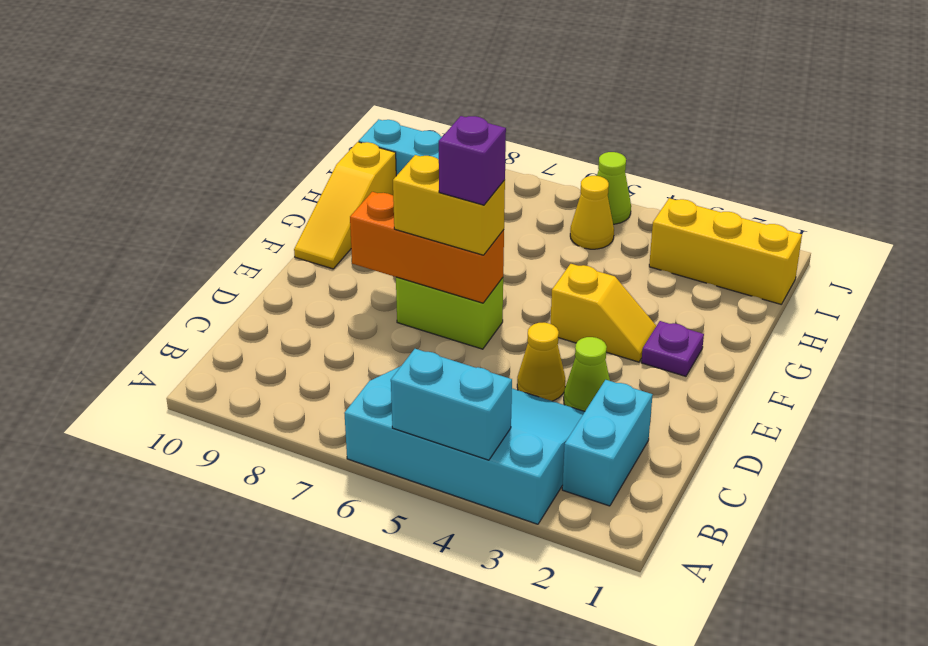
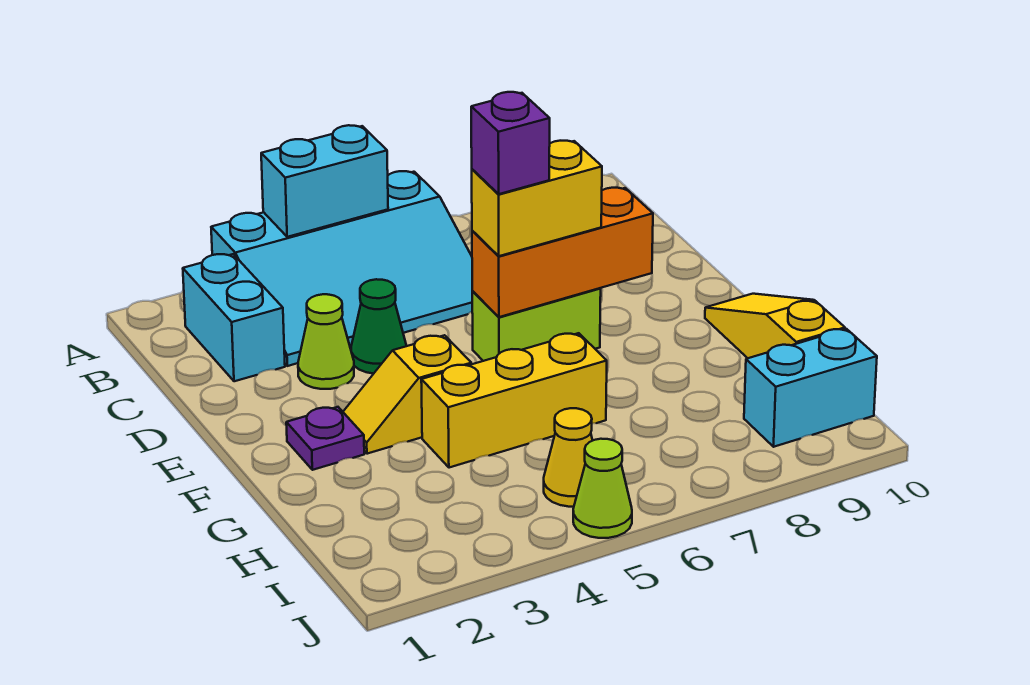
yellow 1x1 cone [517,322,565,401] -> green 1x1 cone [351,279,406,374]
yellow 1x3 brick [649,198,802,304] -> yellow 1x3 brick moved to [421,333,607,468]

